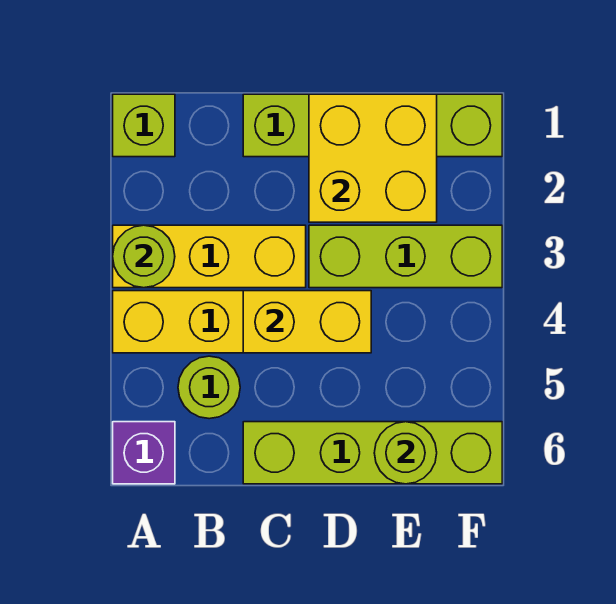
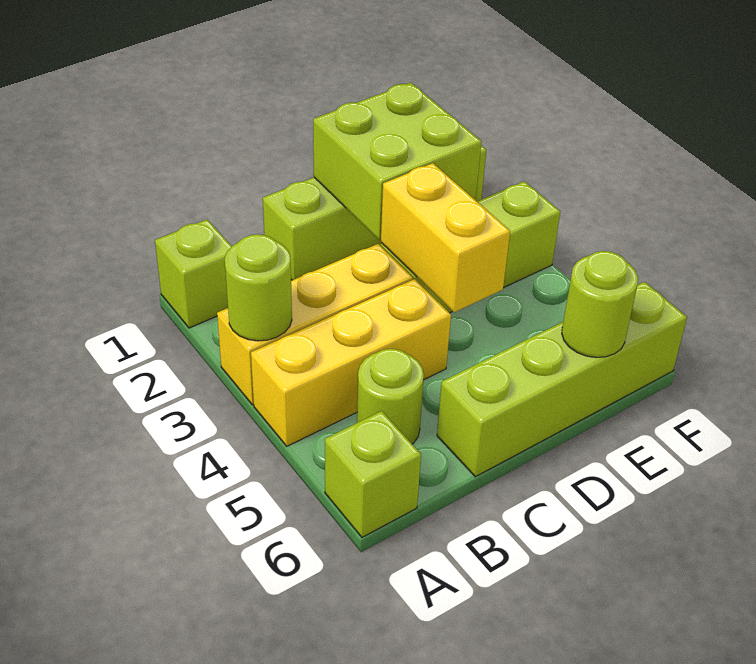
purple 1x1 brick [113,422,175,484] -> lime 1x1 brick [325,411,421,537]
yellow 1x2 brick [243,291,371,353] -> yellow 1x2 brick turned to [381,163,510,312]
yellow 2x2 brick [309,94,437,222] -> lime 2x2 brick [313,83,482,240]

